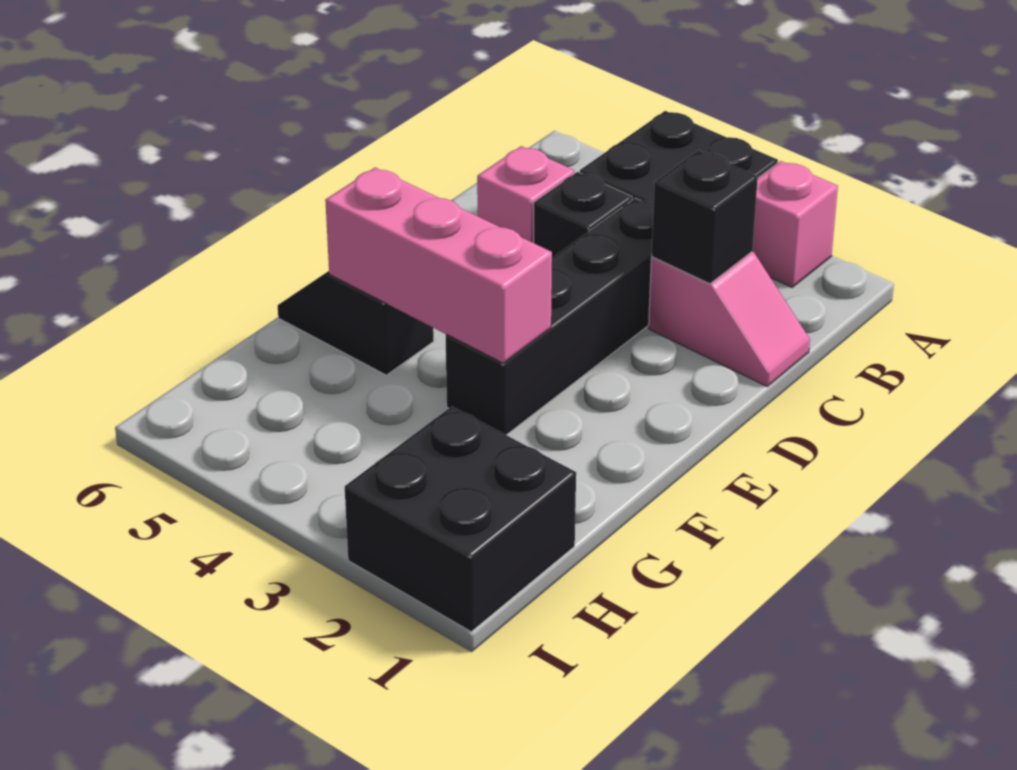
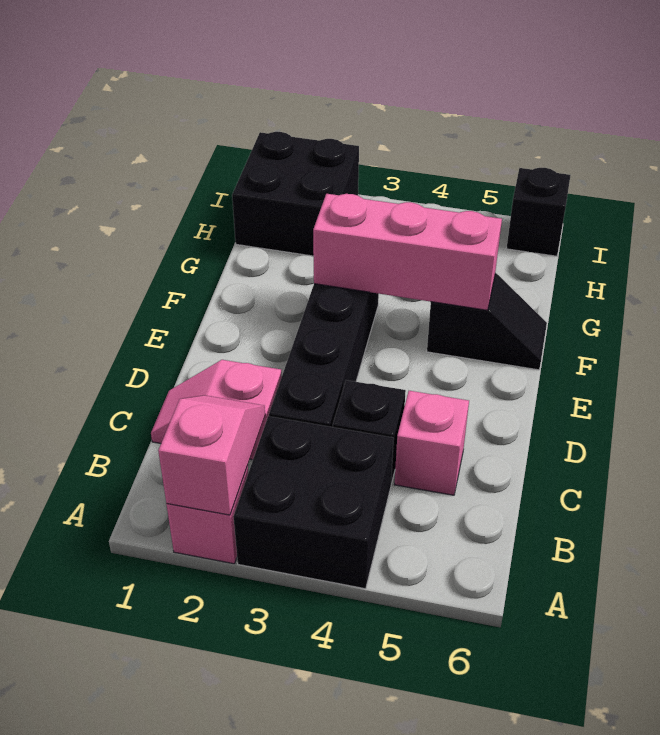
none -> pink 1x2 slope [158,395,265,515]
black 1x1 brick [652,150,758,284] -> black 1x1 brick moved to [506,168,571,256]

